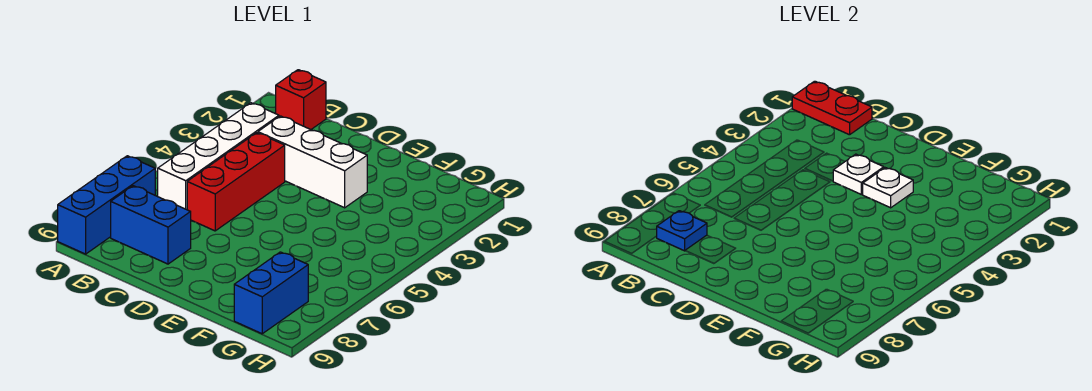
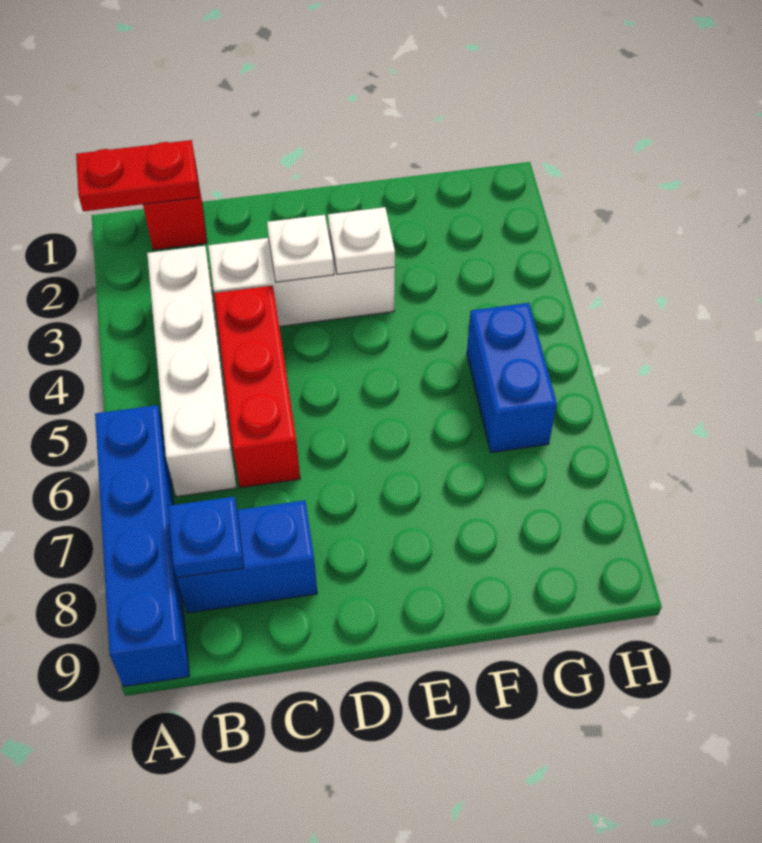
blue 1x3 brick [58,156,155,254] -> blue 1x4 brick [95,405,189,687]
blue 1x2 brick [234,252,308,334] -> blue 1x2 brick moved to [467,303,557,452]

